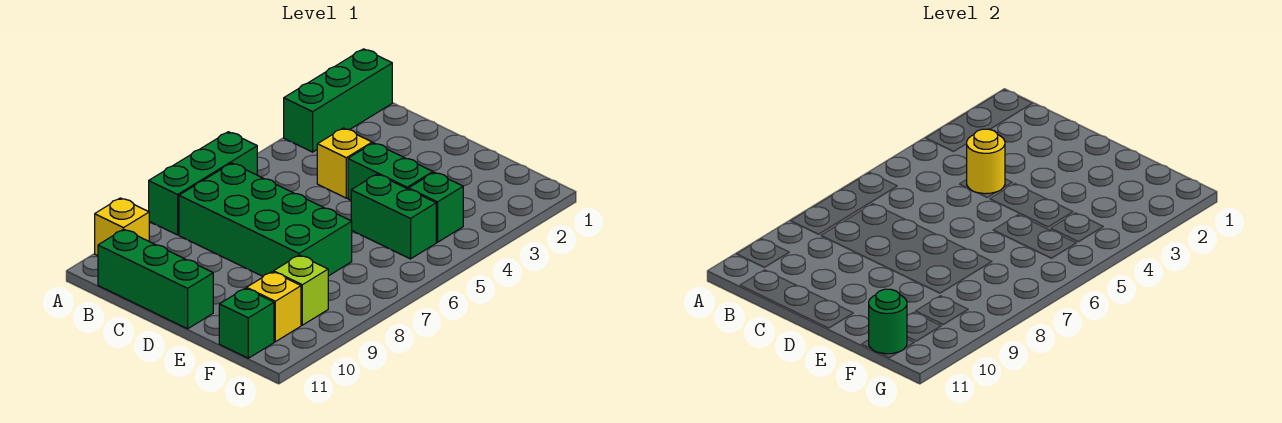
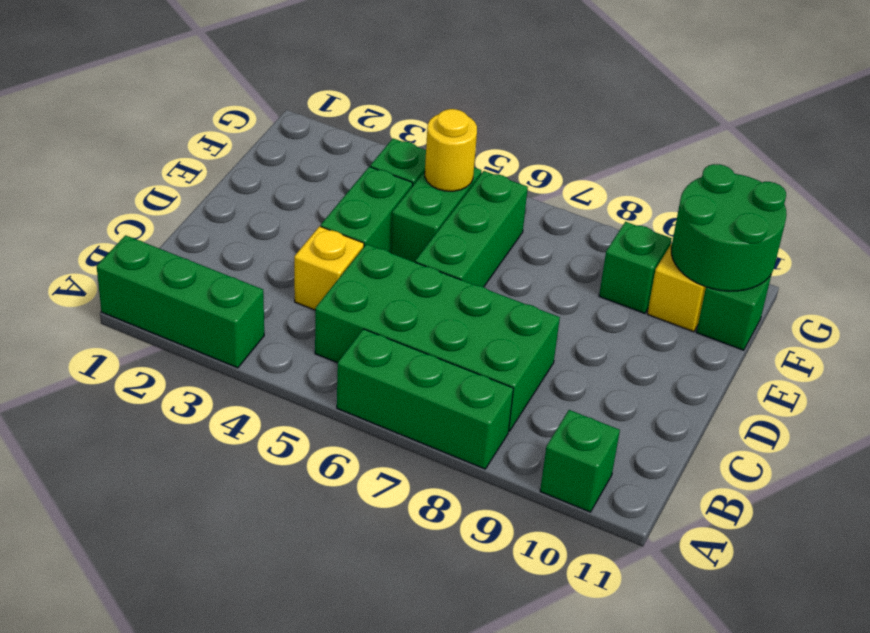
yellow 1x1 brick [95,198,149,256] -> green 1x1 brick [540,410,620,512]
green 2x4 brick [179,163,352,276] -> green 2x4 brick turned to [315,244,560,431]
green 1x3 brick [98,229,213,329] -> green 1x3 brick moved to [415,171,528,287]
yellow 1x1 round brick [967,129,1005,194] -> yellow 1x1 round brick moved to [425,109,477,191]
lime 1x1 brick [274,255,328,325] -> green 1x1 brick [599,222,672,313]
green 1x1 round brick [869,289,907,354] -> green 2x2 round brick [671,164,787,291]

